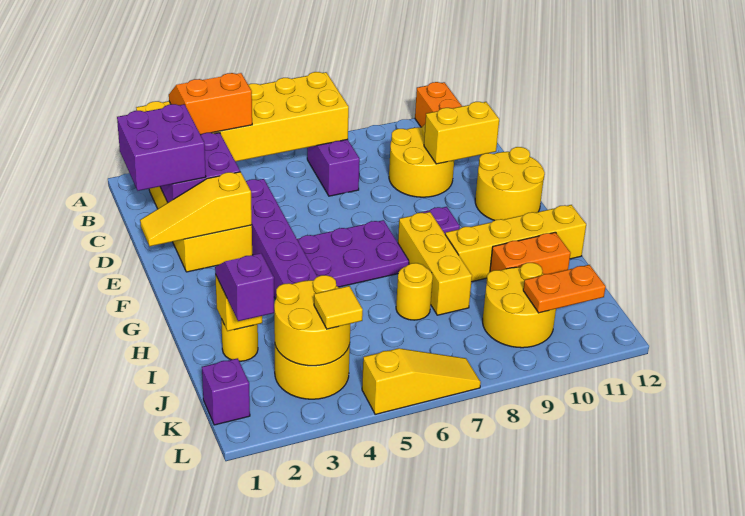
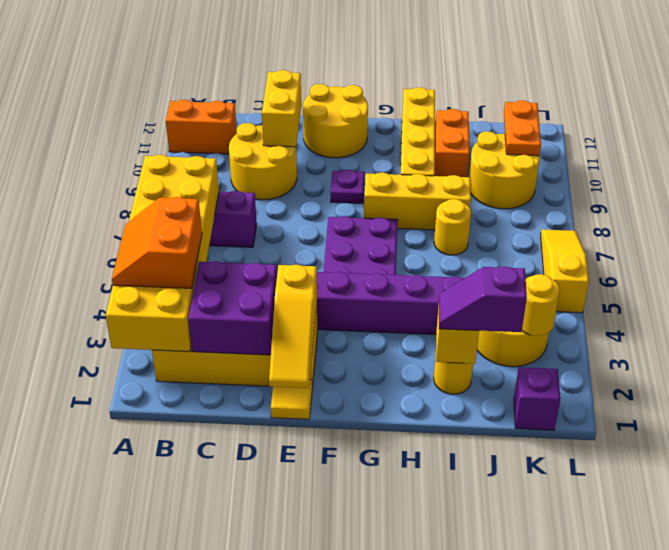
purple 2x2 brick [117,104,206,191] -> none
yellow 2x2 round brick [274,275,350,366] -> yellow 1x1 round brick [522,274,560,336]
yellow 1x1 tile [314,286,363,329] -> yellow 1x1 tile moved to [271,380,312,419]

